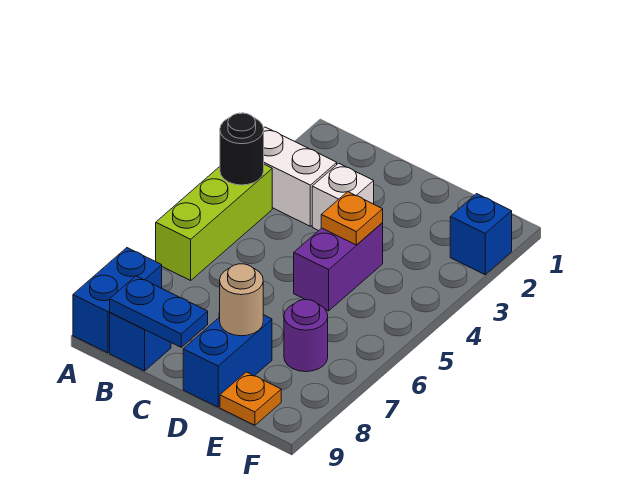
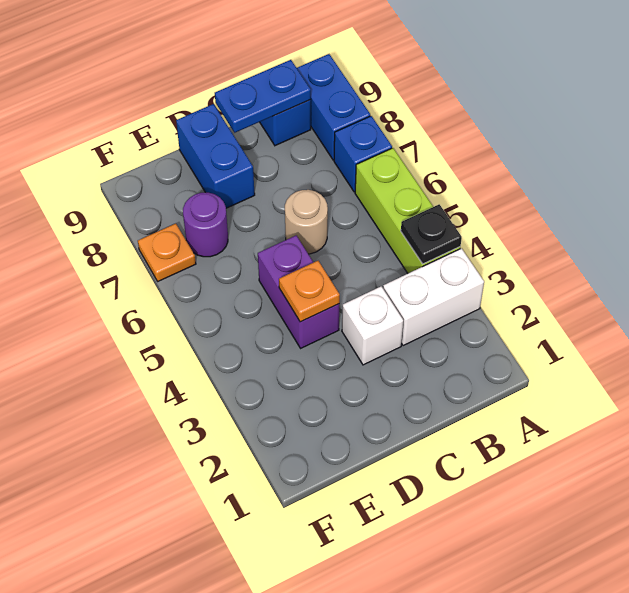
black 1x1 round brick [220,113,264,185] -> black 1x1 plate [401,204,462,264]
tan 1x1 round brick [220,264,263,336] -> tan 1x1 round brick moved to [285,190,328,254]
orange 1x1 plate [220,372,281,425] -> orange 1x1 plate moved to [138,224,196,281]
blue 1x1 brick [450,194,512,275] -> blue 1x1 brick moved to [334,116,392,192]

